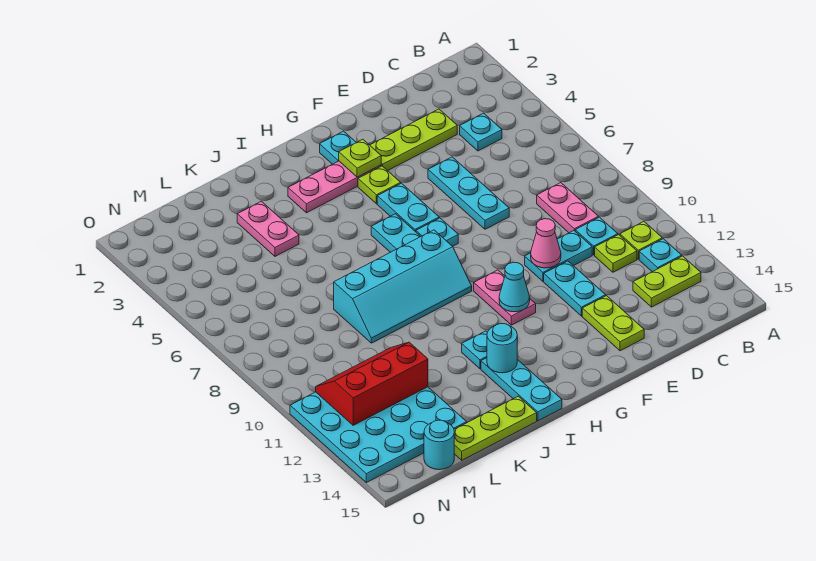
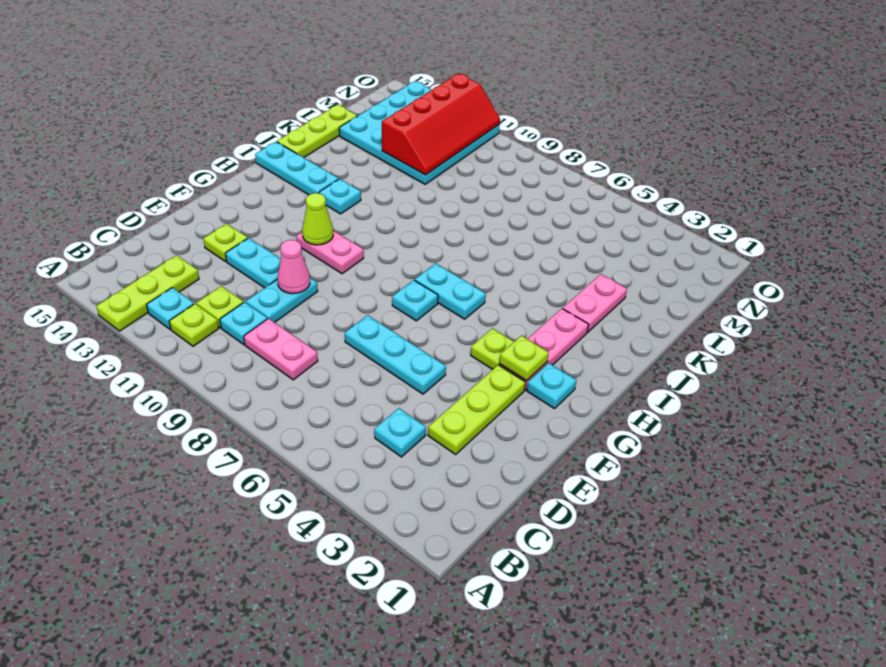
lime 1x2 plate [633,256,701,307] -> lime 1x3 plate [96,255,199,331]
lime 1x2 plate [582,296,644,351] -> lime 1x1 plate [203,224,248,261]
cyan 1x2 plate [377,183,439,232] -> none
cyan 1x1 cone [499,262,530,312] -> lime 1x1 cone [302,193,333,245]
cyan 2x4 slope [334,230,472,343] -> none
cyan 1x1 round brick [487,324,517,373] -> none
pink 1x2 plate [237,201,299,256] -> pink 1x2 plate turned to [563,274,627,332]
red 2x3 slope [316,342,428,425] -> red 2x4 slope [382,73,500,175]
cyan 1x1 round brick [424,420,454,470] -> none

